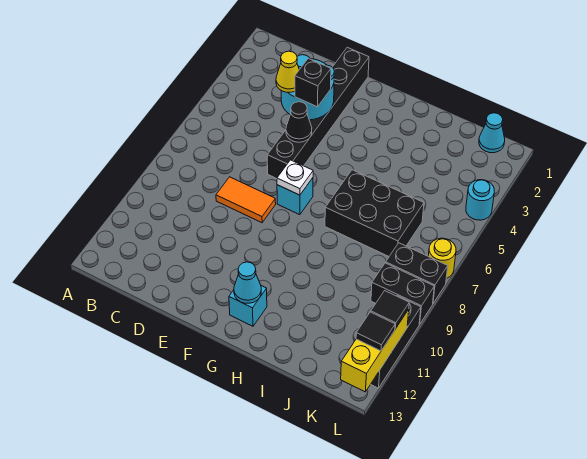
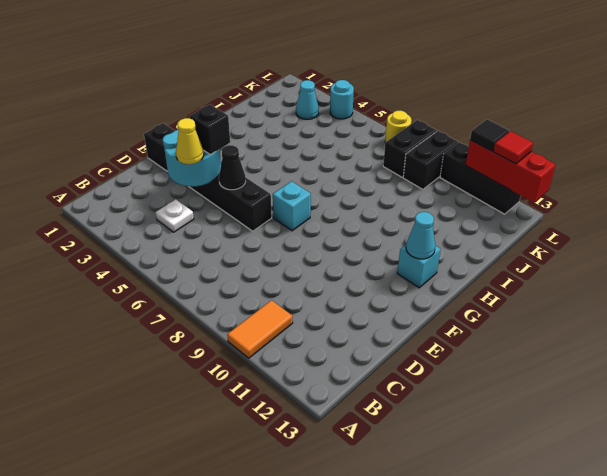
orange 1x2 tile [216,177,276,223] -> orange 1x2 tile moved to [227,300,293,358]
white 1x1 plate [277,160,313,195] -> white 1x1 plate moved to [156,199,194,232]
black 2x3 brick [325,170,424,256] -> none
cyan 1x1 cone [479,113,505,153] -> cyan 1x1 cone moved to [296,80,319,119]
yellow 1x3 brick [341,310,409,392] -> red 1x3 brick [466,140,556,203]
black 1x1 tile [356,312,395,351] -> red 1x1 tile [493,131,533,164]

